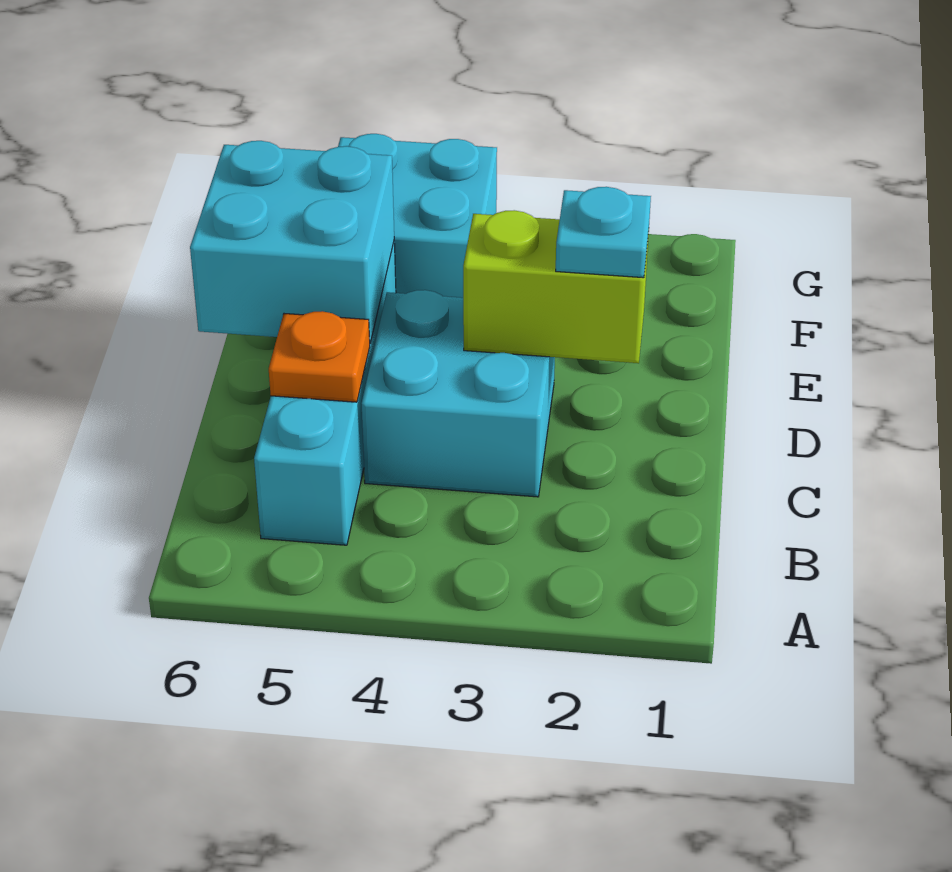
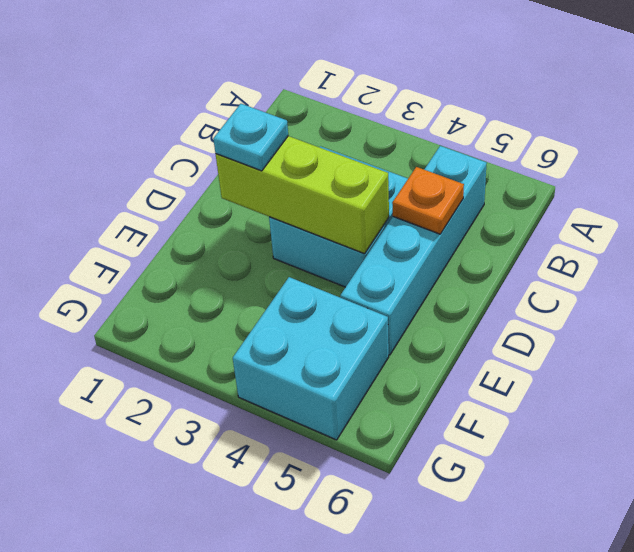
lime 1x2 brick [463,210,649,363] -> lime 1x3 brick [216,136,389,254]
cyan 2x2 brick [190,141,394,343] -> none

